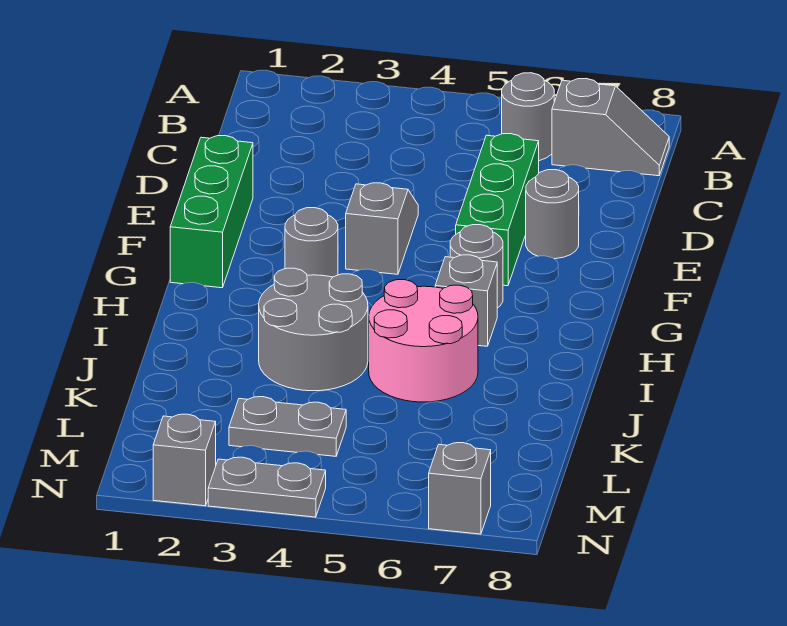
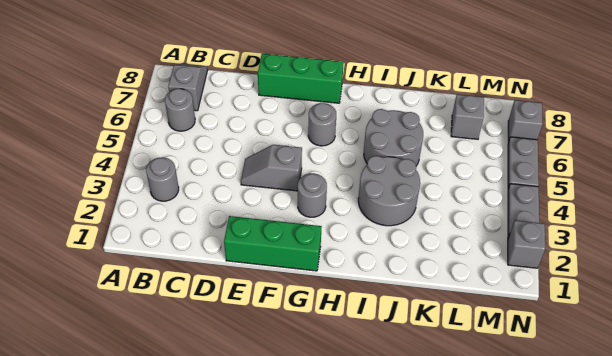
green 1x3 brick [456,134,539,286] -> green 1x3 brick moved to [258,54,344,103]
grey 1x1 round brick [526,170,579,259] -> grey 1x1 round brick moved to [146,157,179,201]
grey 1x1 brick [435,255,497,346] -> grey 1x1 brick moved to [451,94,484,139]
pink 2x2 round brick [369,280,478,402] -> grey 2x2 round brick [364,109,423,166]
grey 1x2 plate [229,397,346,456] -> grey 1x2 plate moved to [508,137,539,188]

